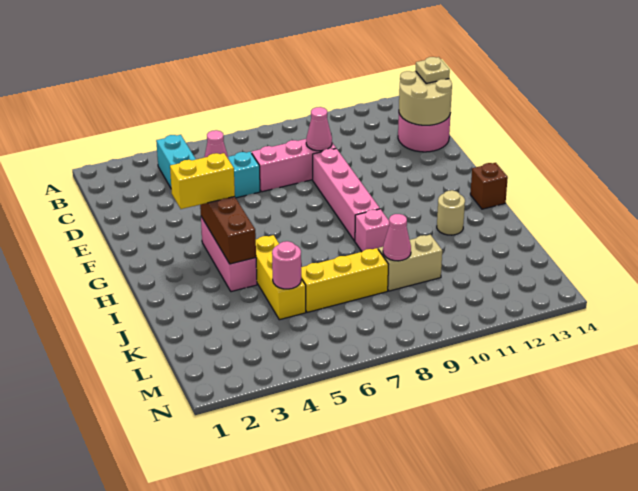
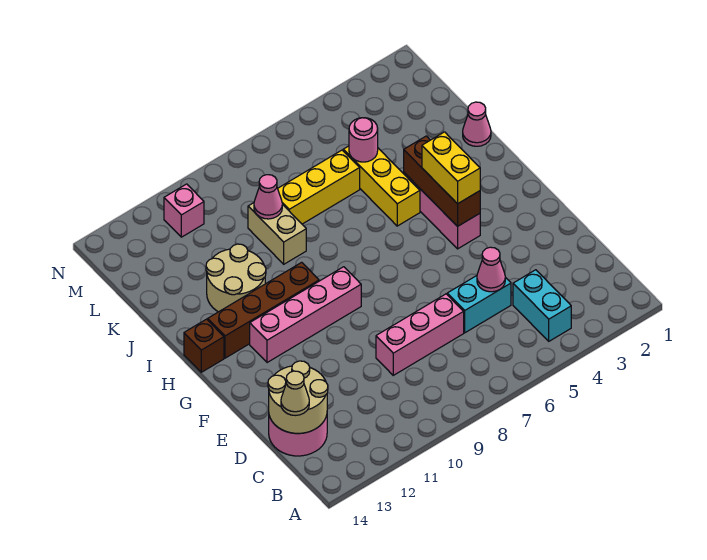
tan 1x1 plate [416,57,450,84] -> tan 1x1 cone [281,371,309,415]
pink 1x1 cone [306,107,332,151] -> pink 1x1 cone moved to [463,102,491,146]
pink 1x4 brick [313,149,380,241] -> pink 1x4 brick turned to [250,267,361,363]
yellow 1x2 brick [170,153,235,209] -> yellow 1x2 brick turned to [422,132,480,204]
none -> brown 1x4 brick [208,262,319,358]
pink 1x1 brick [355,209,389,252] -> pink 1x1 brick moved to [164,184,204,237]
tan 1x1 round brick [437,190,465,235] -> tan 2x2 round brick [206,244,266,312]
tan 1x2 brick [378,235,442,291] -> tan 1x2 brick turned to [248,203,306,264]

